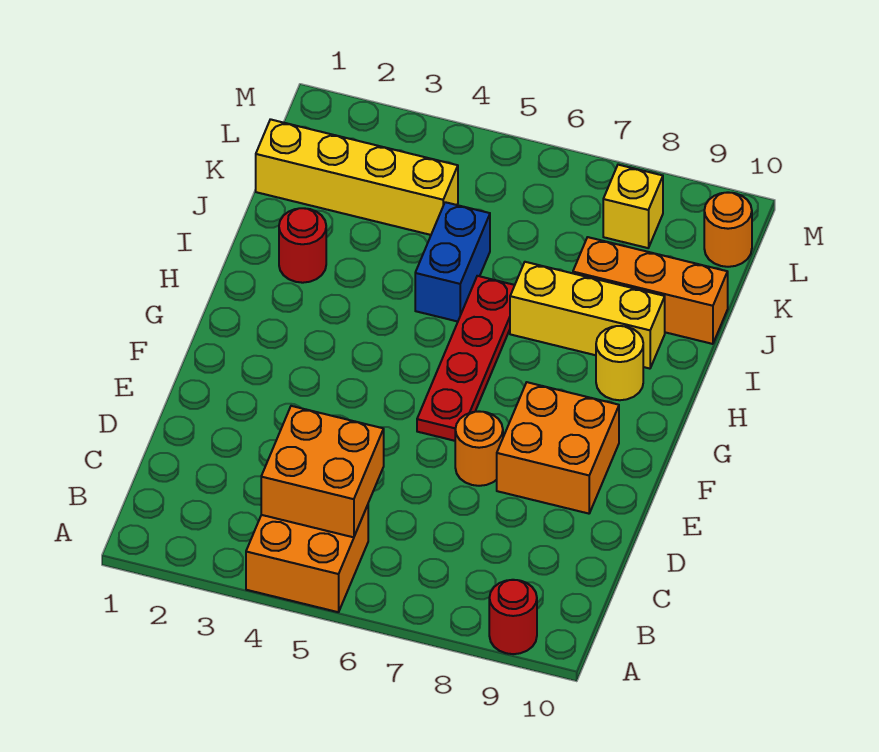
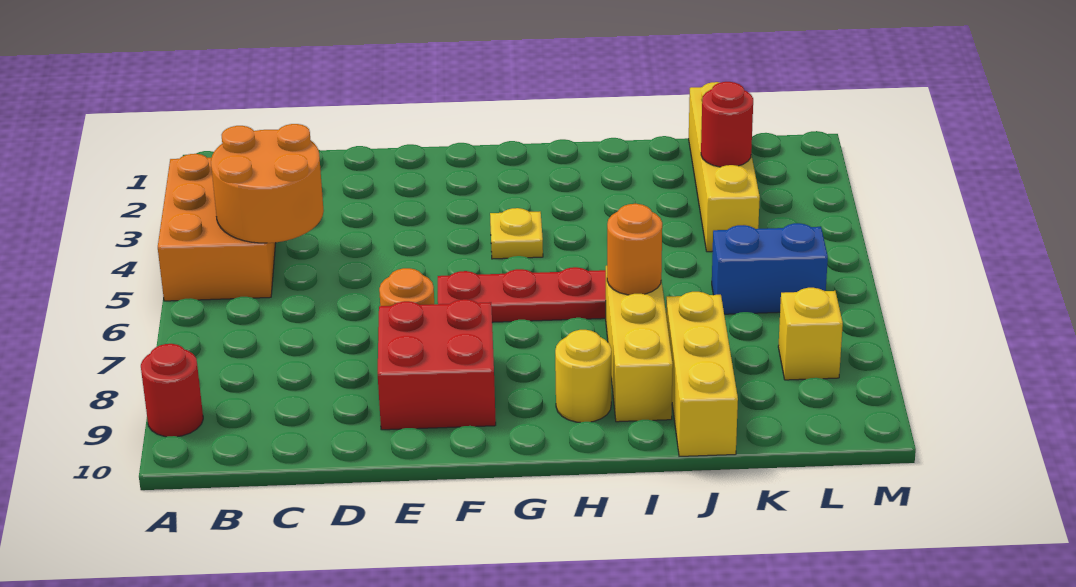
orange 2x2 brick [246,505,368,612] -> orange 2x3 brick [158,154,276,301]
orange 2x2 brick [261,406,384,537] -> orange 2x2 round brick [211,124,324,243]
orange 2x2 brick [497,382,619,514] -> red 2x2 brick [378,299,496,430]
none -> yellow 1x1 plate [490,208,543,259]
red 1x1 round brick [279,208,326,283] -> red 1x1 round brick moved to [701,82,753,167]
blue 1x2 brick [415,202,490,321] -> blue 1x2 brick moved to [712,223,828,314]
orange 1x3 brick [573,237,728,344] -> yellow 1x3 brick [666,292,738,456]
orange 1x1 round brick [704,192,752,267] -> orange 1x1 round brick moved to [607,204,662,295]

